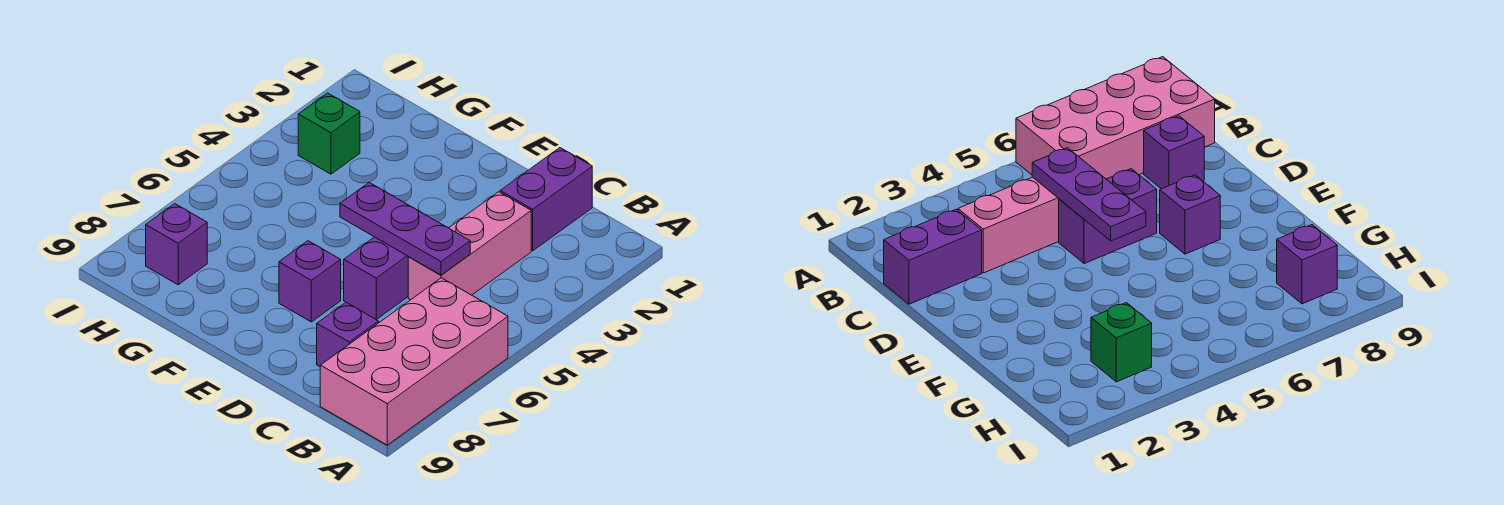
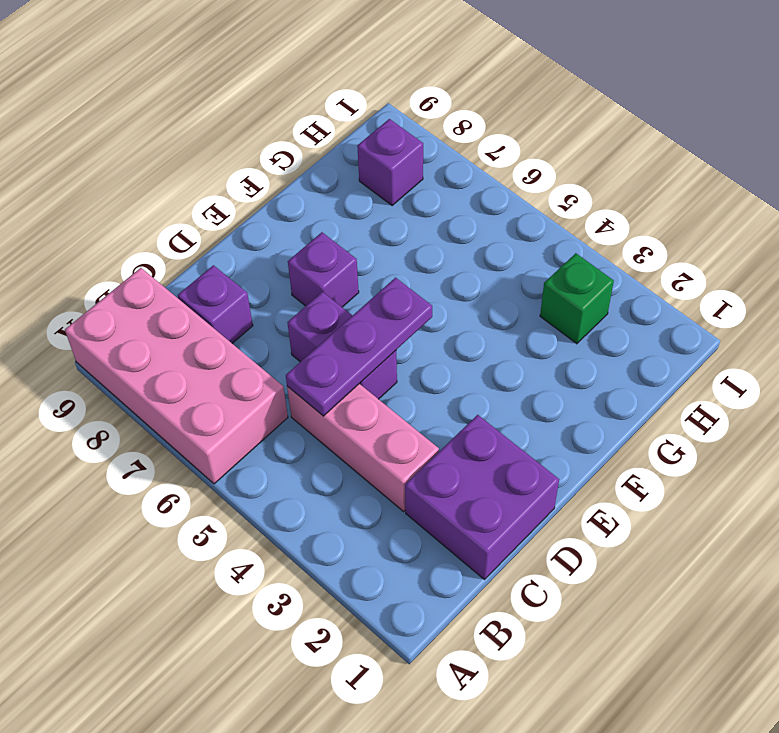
purple 1x2 brick [500,148,592,251] -> purple 2x2 brick [405,415,559,579]

